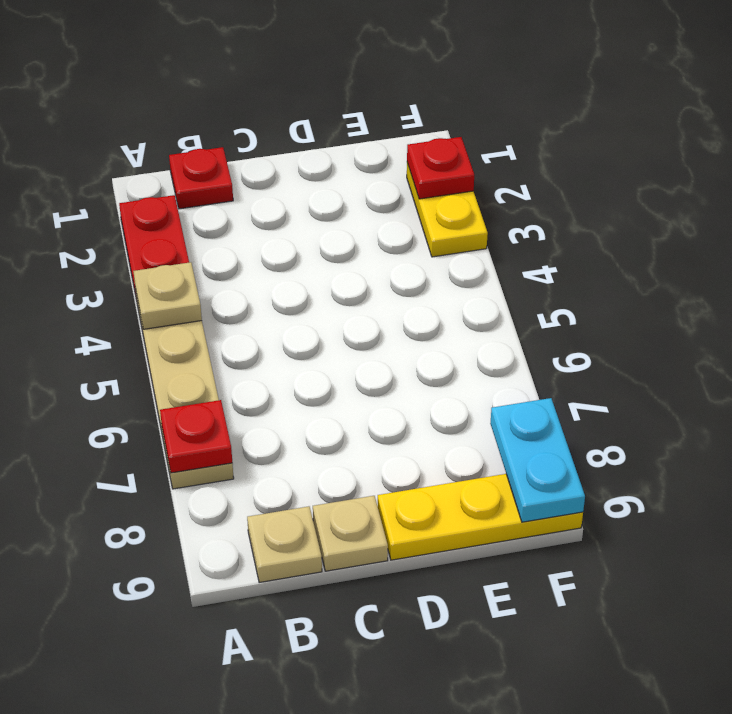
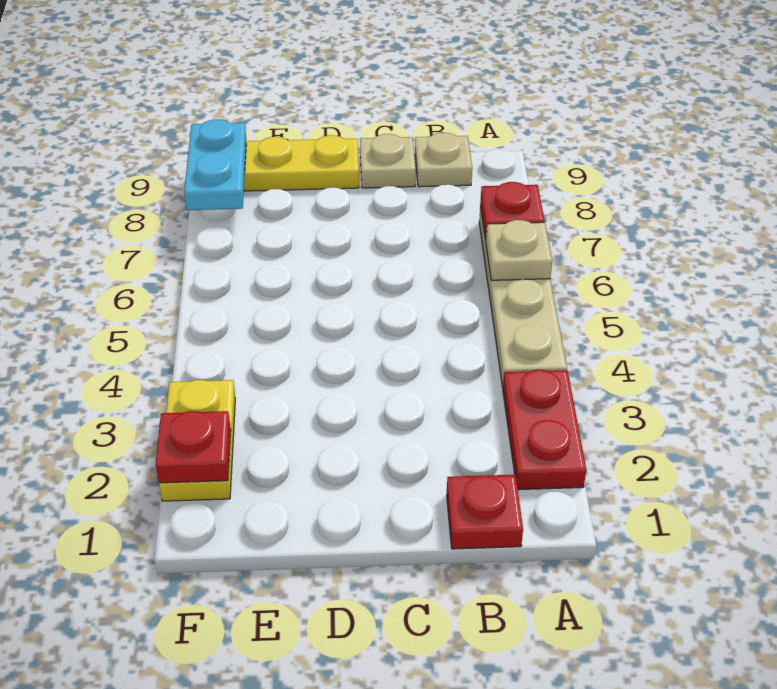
tan 1x1 plate [133,262,202,329] -> tan 1x1 plate moved to [486,220,552,280]

